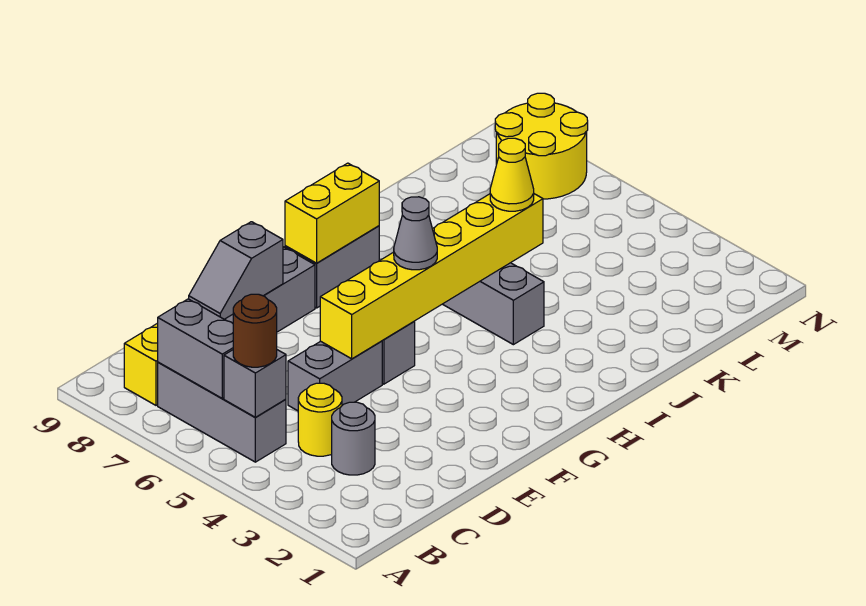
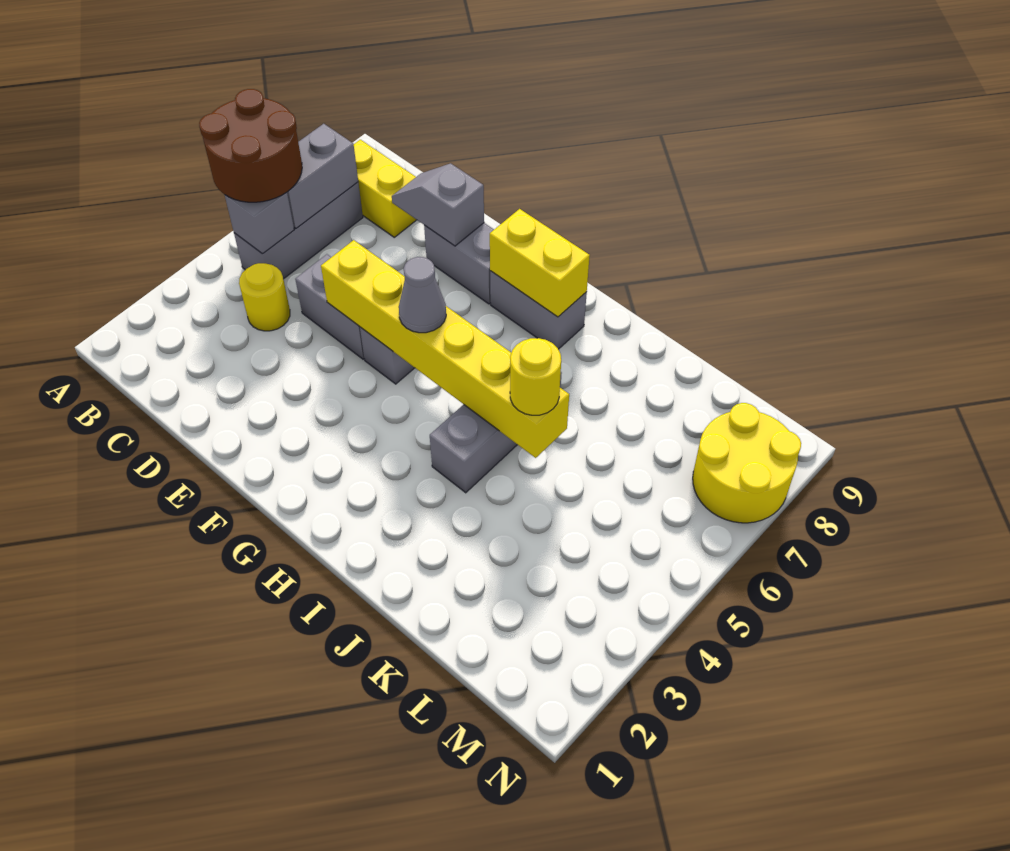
brown 1x1 round brick [233,294,277,367] -> brown 2x2 round brick [199,89,302,202]
grey 1x1 round brick [332,402,375,475] -> none
yellow 1x1 cone [490,138,534,211] -> yellow 1x1 round brick [510,338,561,415]

